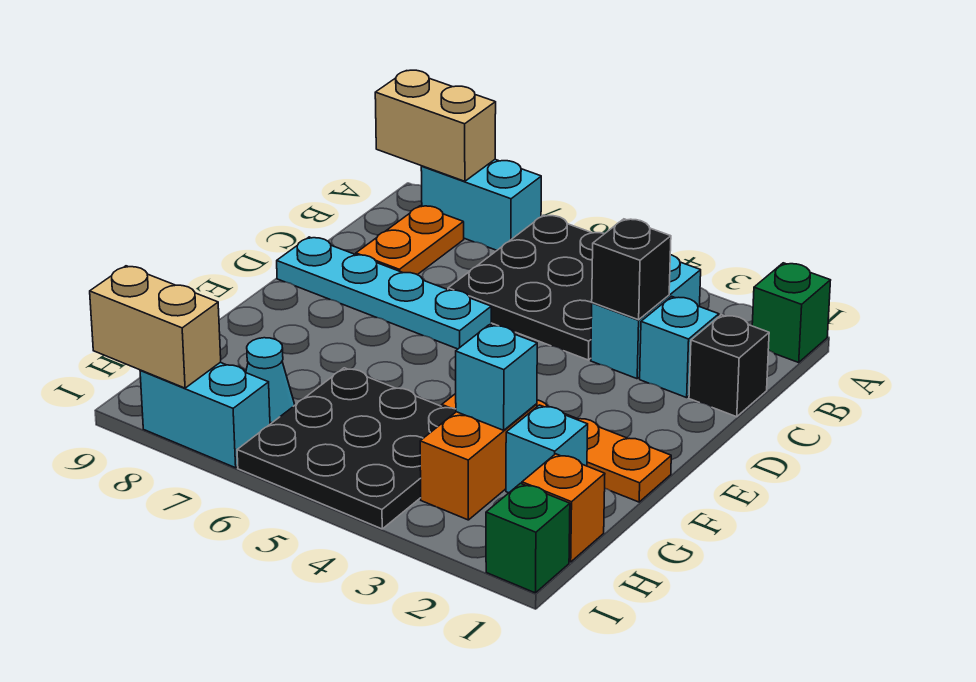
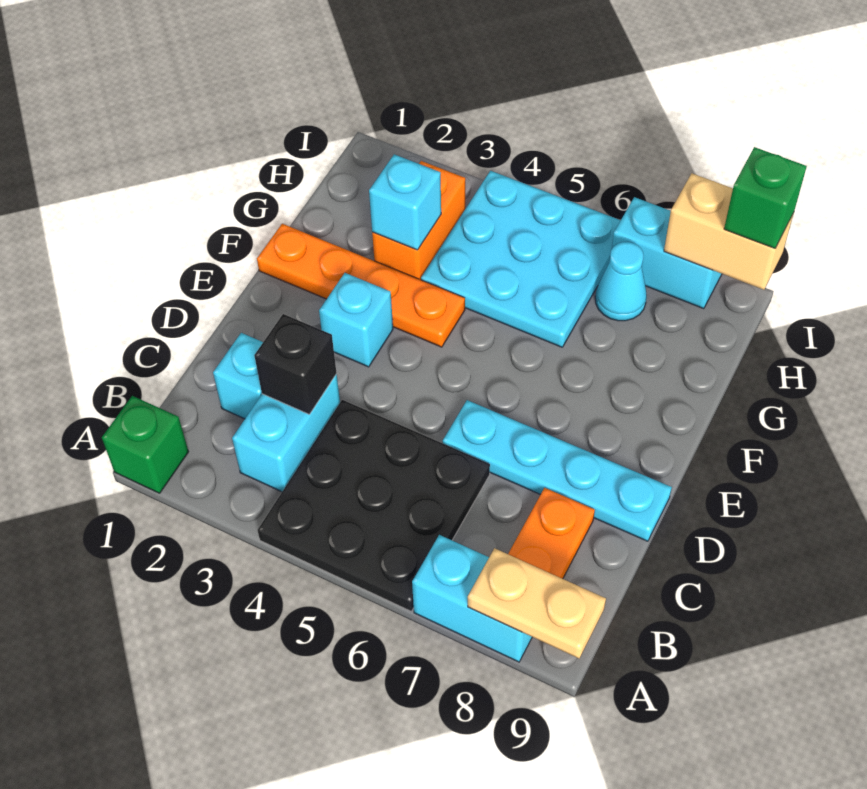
tan 1x2 brick [375,70,496,181] -> tan 1x2 plate [468,548,606,658]
black 1x1 brick [689,315,769,417] -> none
cyan 1x1 brick [506,405,588,493] -> cyan 1x1 brick moved to [319,273,393,367]
black 3x3 plate [237,368,456,529] -> cyan 3x3 plate [421,171,621,347]
orange 1x1 brick [522,454,605,562] -> none
green 1x1 brick [486,483,570,593] -> green 1x1 brick moved to [724,147,807,248]

